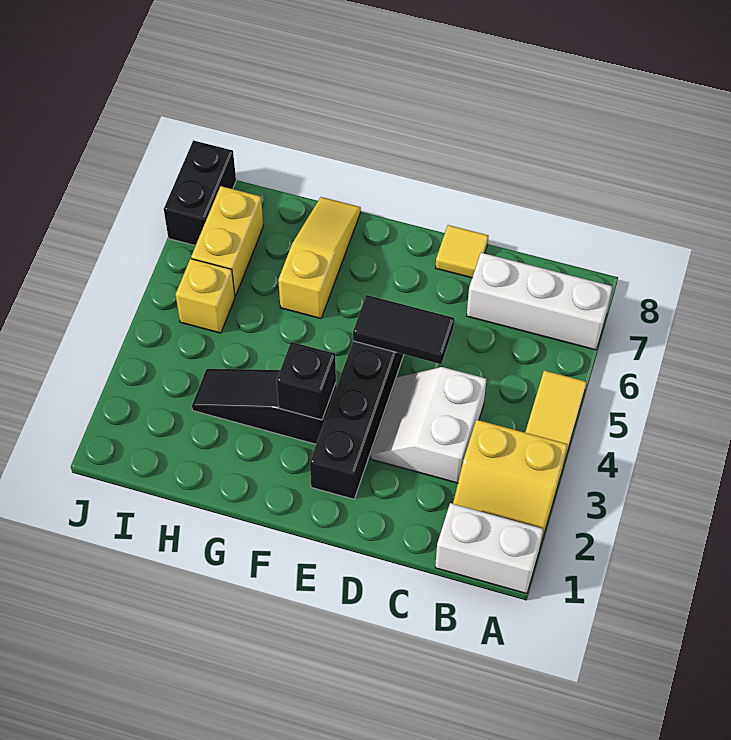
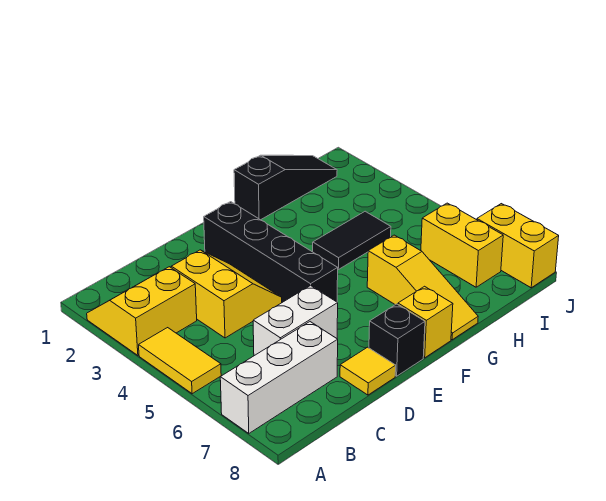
white 1x2 brick [435,503,543,594] -> white 1x2 brick moved to [253,285,338,356]
white 2x2 slope [370,367,487,483] -> yellow 2x2 slope [171,250,282,338]
black 1x2 tile [353,295,454,364] -> black 1x2 tile moved to [313,211,391,269]
black 1x3 slope [192,369,336,444] -> black 1x3 slope moved to [234,155,337,220]
black 1x1 brick [276,342,336,420] -> black 1x1 brick moved to [369,304,425,376]
yellow 1x1 brick [176,259,235,333] -> yellow 1x1 brick moved to [398,286,453,358]
black 1x2 brick [164,140,236,246] -> yellow 1x2 brick [477,204,559,288]

